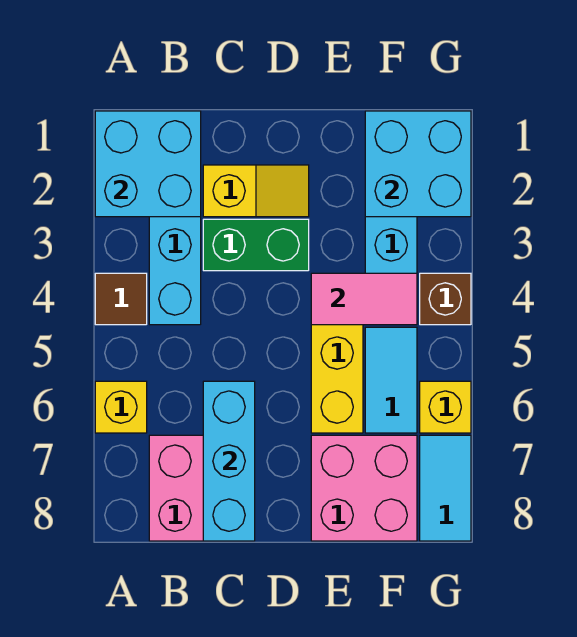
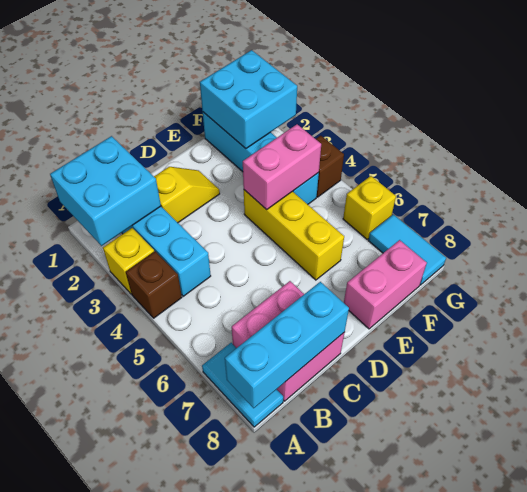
brown 1x1 tile [95,273,147,325] -> brown 1x1 brick [126,251,182,318]
yellow 1x1 brick [95,381,147,433] -> yellow 1x1 brick moved to [103,228,154,294]
green 1x2 brick [203,219,309,271] -> none
cyan 1x3 brick [203,381,255,541] -> cyan 1x3 brick turned to [225,282,349,408]
pink 1x2 tile [311,273,417,325] -> pink 1x2 brick [243,124,321,210]
pink 2x2 brick [311,435,417,541] -> pink 1x2 brick [344,240,427,329]
cyan 1x2 tile [365,327,417,433] -> cyan 1x2 tile moved to [202,343,283,427]

